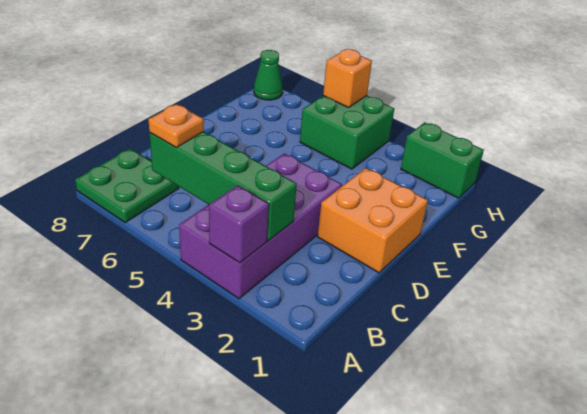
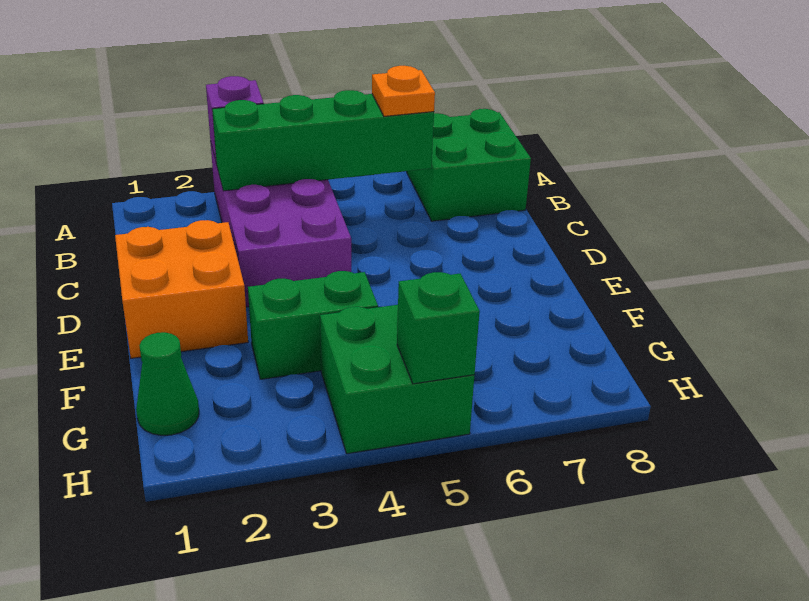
green 2x2 plate [75,149,179,222] -> green 2x2 brick [407,109,531,221]
green 1x2 brick [401,122,484,198] -> green 1x2 brick moved to [248,271,378,379]
orange 1x1 brick [323,49,372,108] -> green 1x1 brick [397,272,480,384]
green 1x1 cone [254,50,283,100] -> green 1x1 cone moved to [136,332,199,435]

